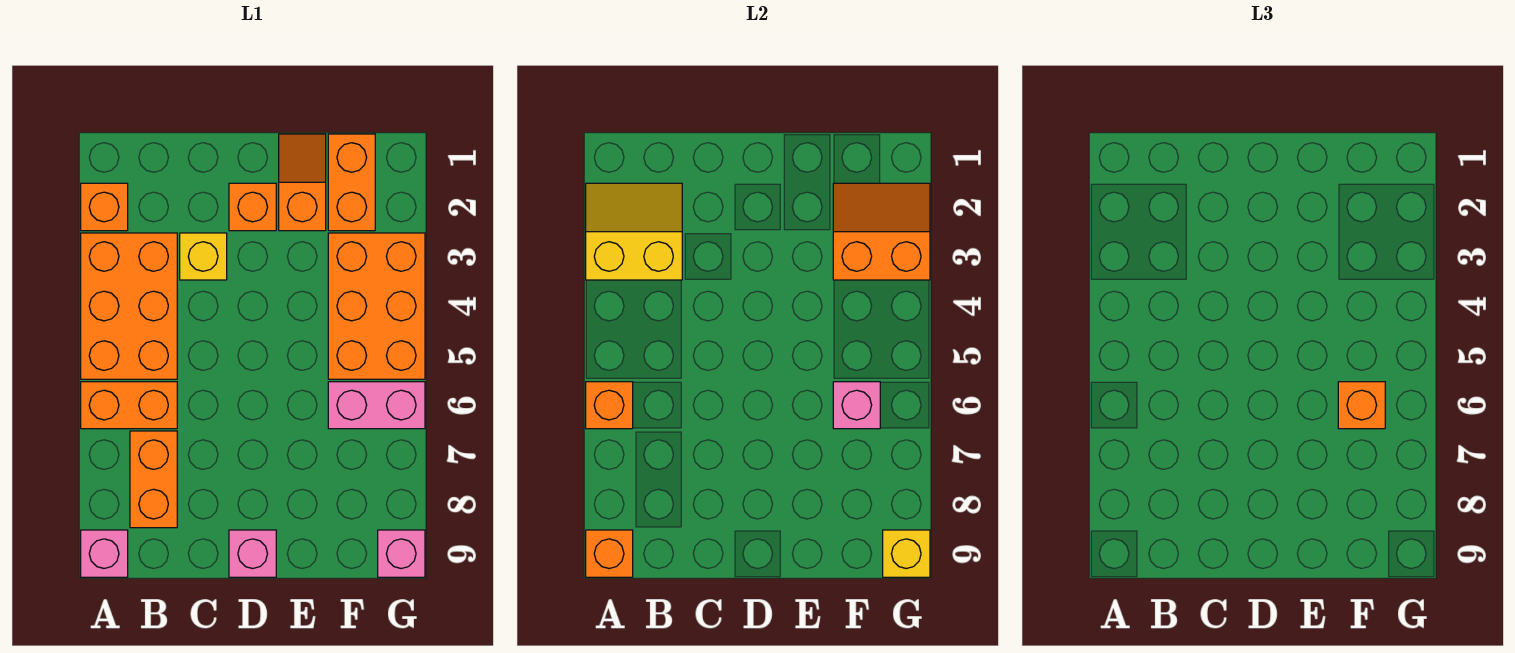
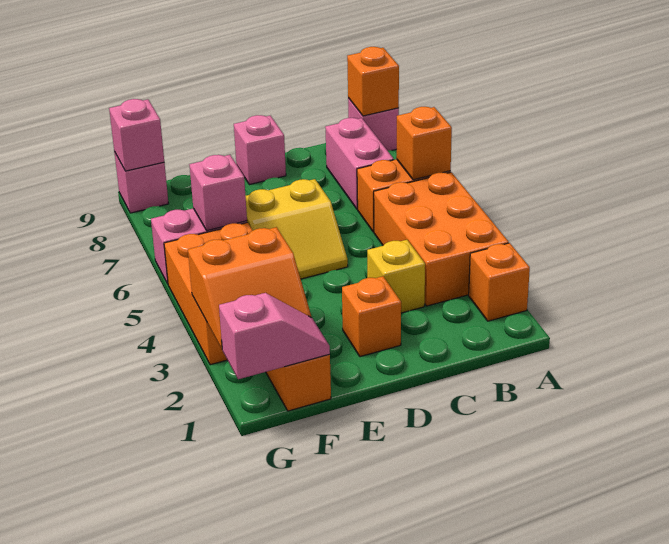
yellow 2x2 slope [586,183,682,280] -> yellow 2x2 slope moved to [246,179,348,279]
orange 1x2 brick [130,431,177,528] -> pink 1x2 brick [325,118,394,209]
orange 1x2 slope [279,134,326,231] -> none
none -> pink 1x2 slope [219,293,330,379]
orange 1x1 brick [1338,382,1385,429] -> none
yellow 1x1 brick [883,530,930,577] -> pink 1x1 brick [109,99,164,171]

